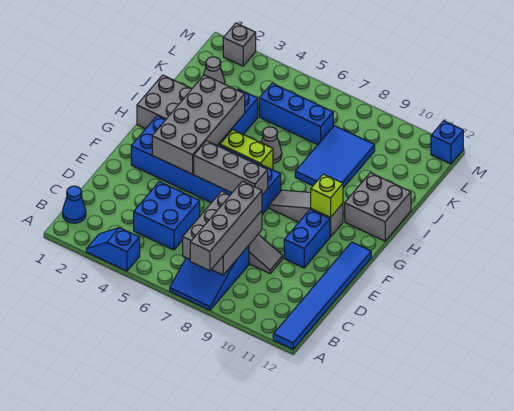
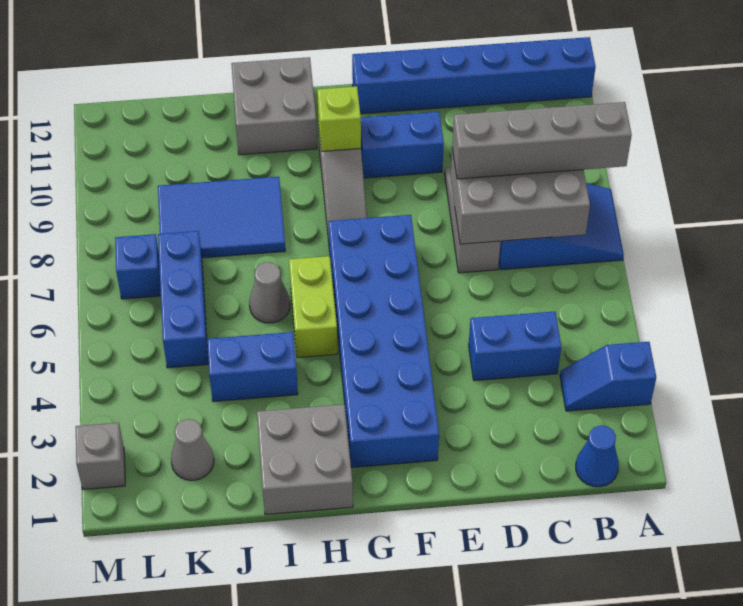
blue 1x2 slope [86,228,140,271] -> blue 1x2 slope turned to [560,342,656,411]
blue 1x6 tile [273,242,371,349] -> blue 1x6 brick [352,37,596,114]
blue 2x2 brick [134,182,200,250] -> blue 1x2 brick [469,311,561,381]
grey 2x4 brick [152,75,245,174] -> none
grey 1x3 brick [194,141,268,195] -> none
blue 1x1 brick [431,121,463,164] -> blue 1x1 brick moved to [115,234,161,299]

